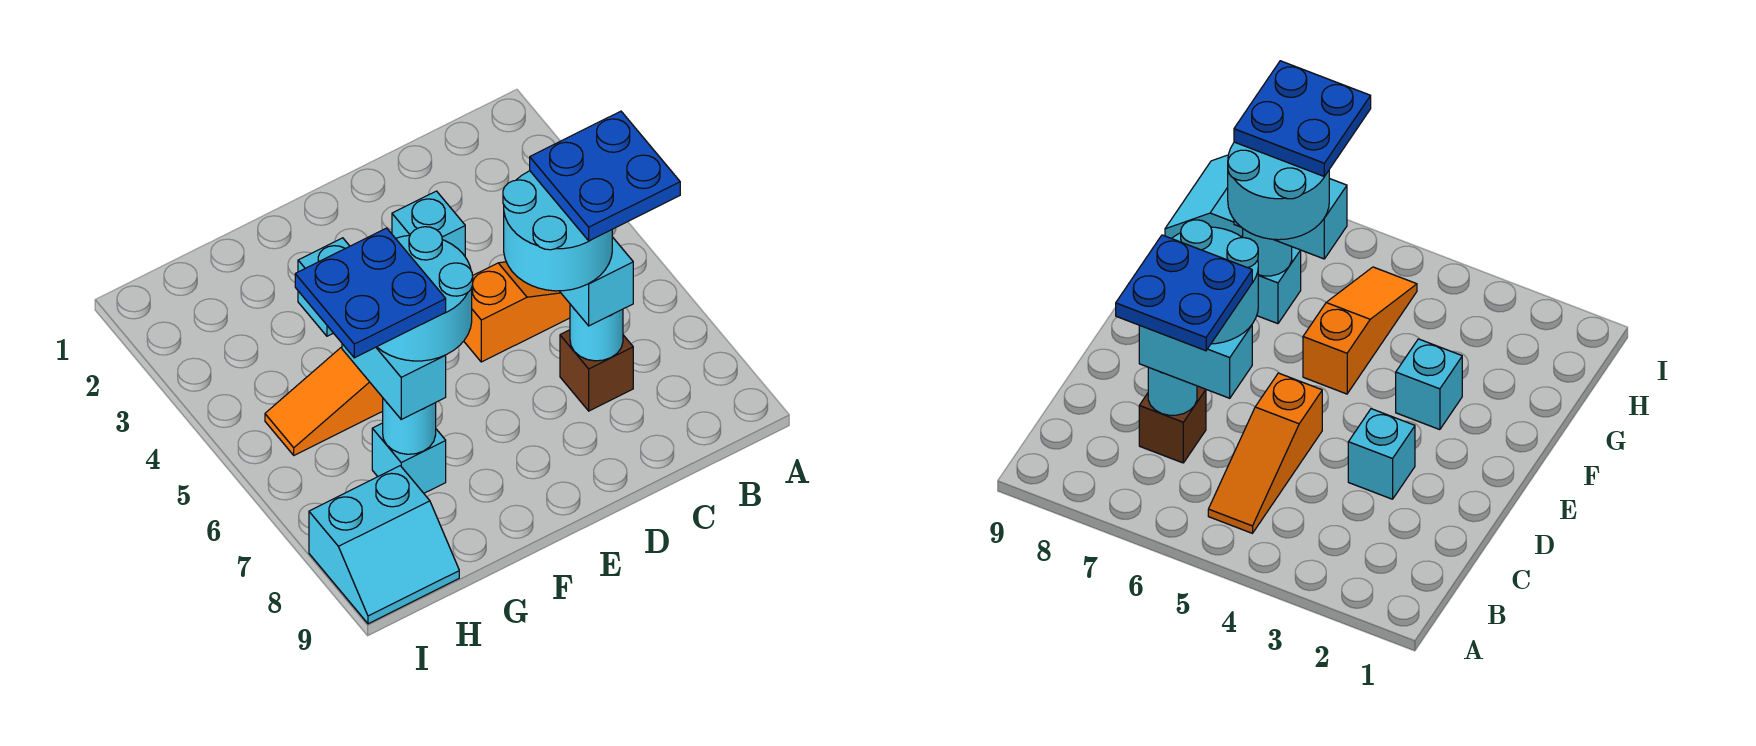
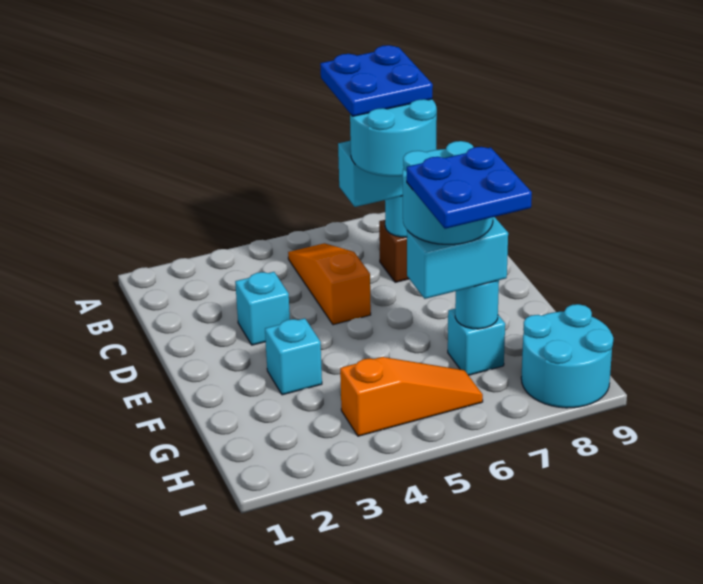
orange 1x3 slope [265,347,383,455] -> orange 1x3 slope turned to [340,357,483,436]
cyan 2x2 slope [309,466,459,624] -> cyan 2x2 round brick [521,304,613,408]

